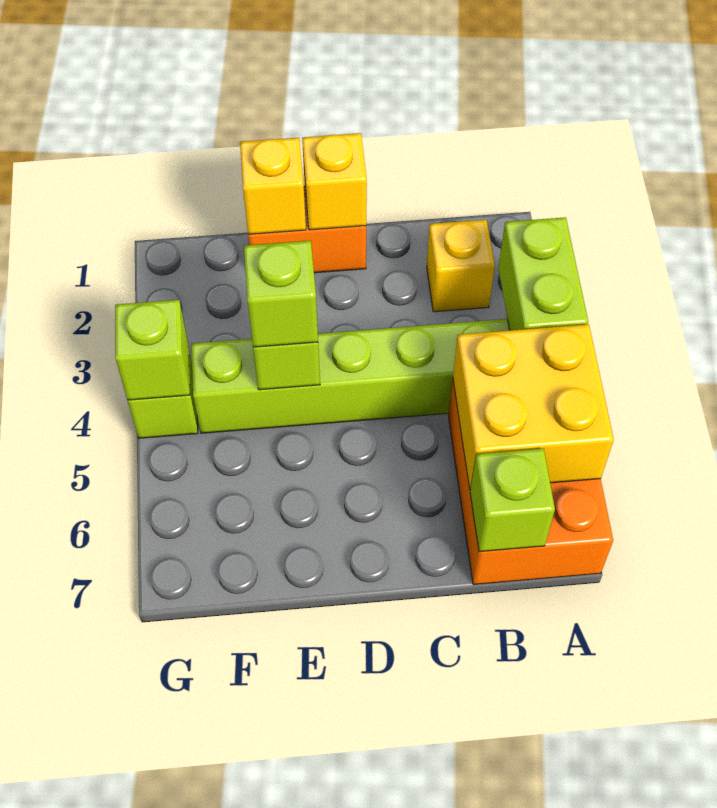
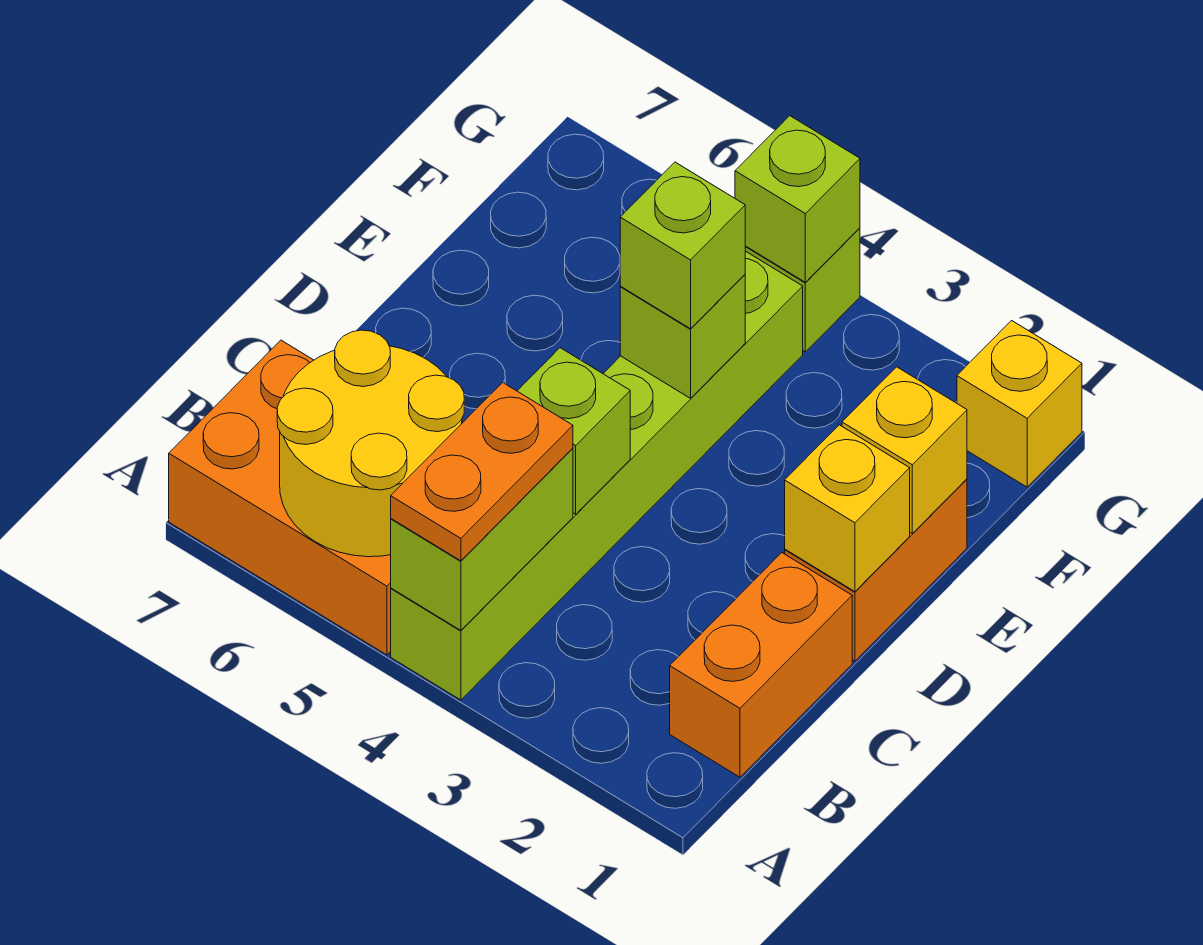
lime 1x2 brick [498,217,588,330] -> lime 1x2 brick turned to [391,448,573,630]
none -> orange 1x2 plate [391,383,573,561]
yellow 2x2 brick [453,324,614,490] -> yellow 2x2 round brick [277,330,464,557]
none -> orange 1x2 brick [670,553,852,777]
yellow 1x1 brick [427,220,495,312] -> yellow 1x1 brick moved to [957,321,1082,487]
lime 1x1 brick [470,448,555,552] -> lime 1x1 brick moved to [518,348,630,514]

